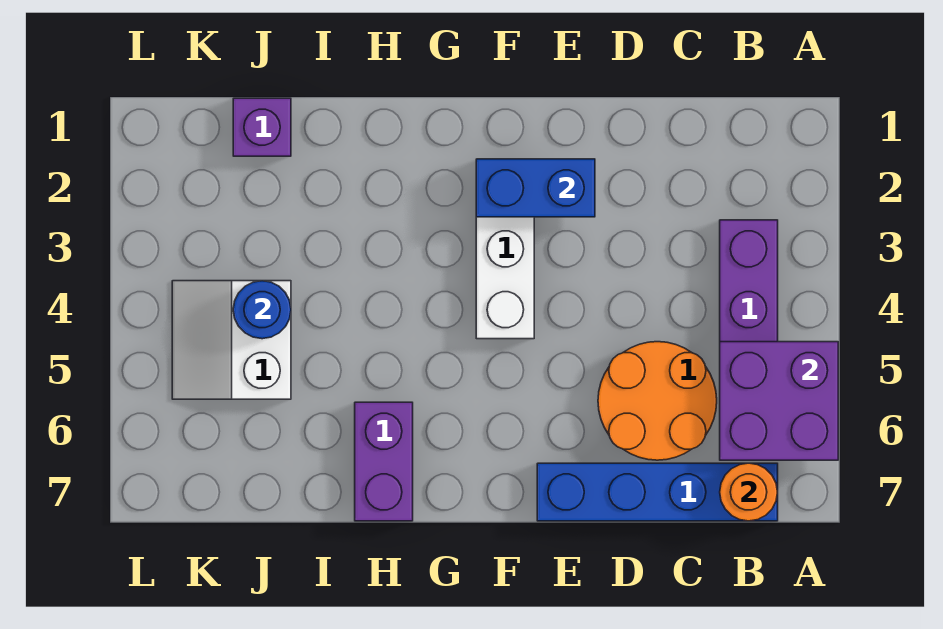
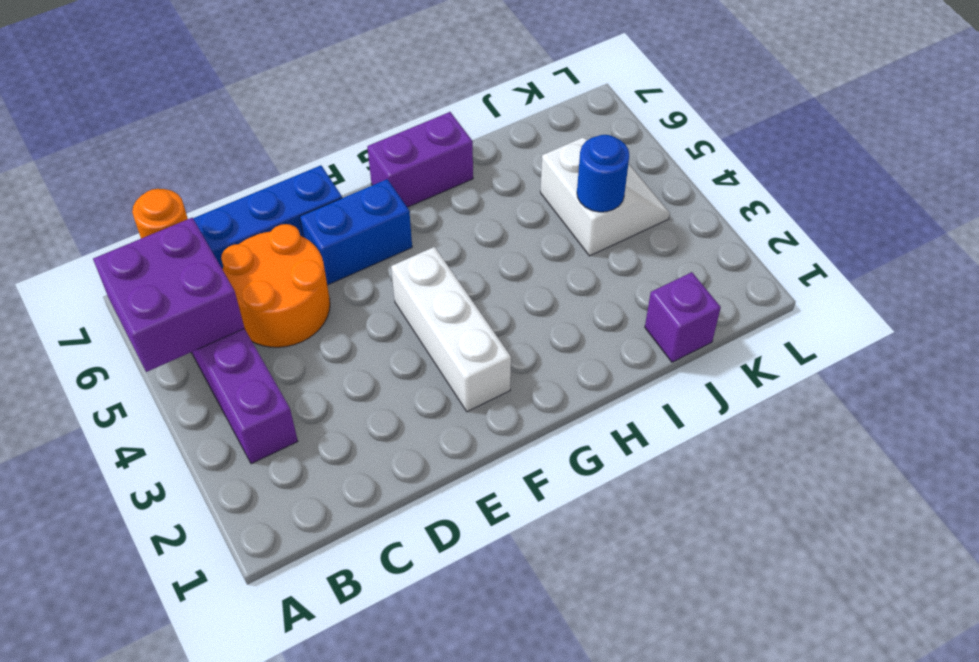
blue 1x2 brick [476,159,595,217] -> blue 1x2 brick moved to [300,179,412,285]
purple 1x2 brick [355,402,413,521] -> purple 1x2 brick turned to [367,112,473,207]

